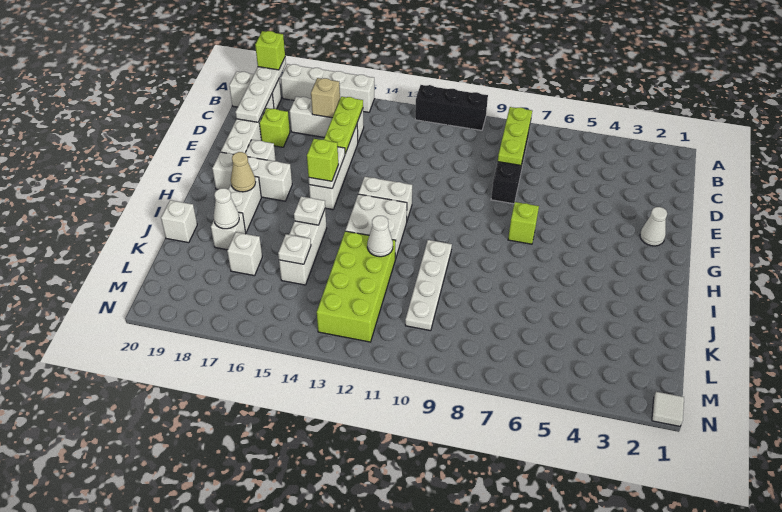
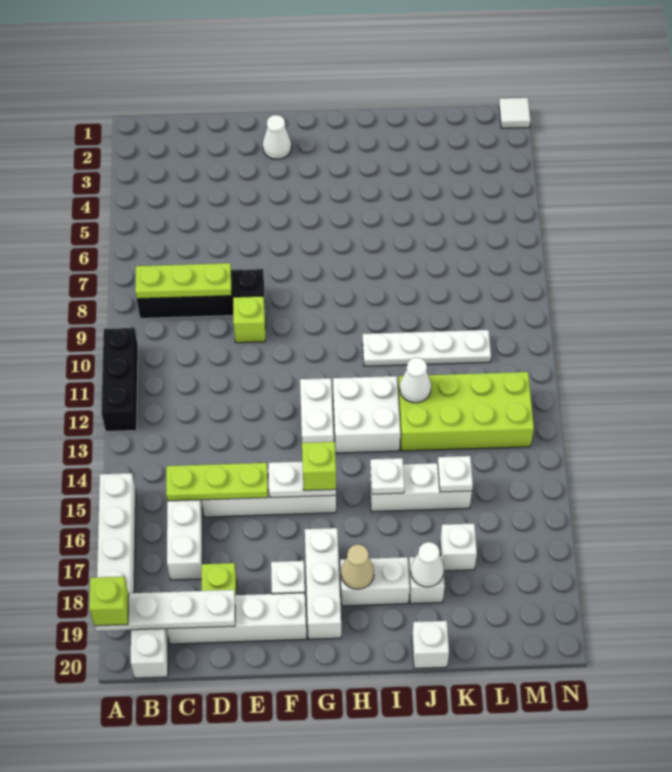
tan 1x1 brick [311,78,340,118] -> none
lime 1x1 brick [508,202,539,244] -> lime 1x1 brick moved to [233,296,265,343]

